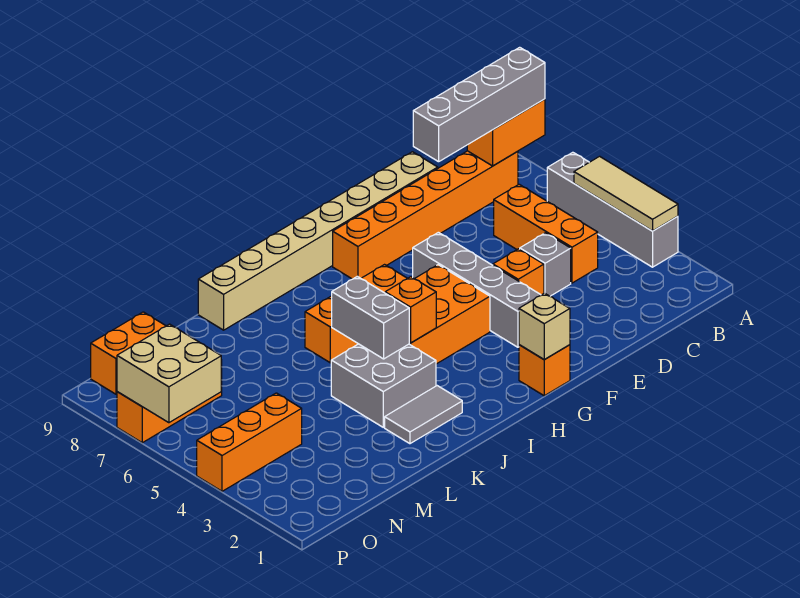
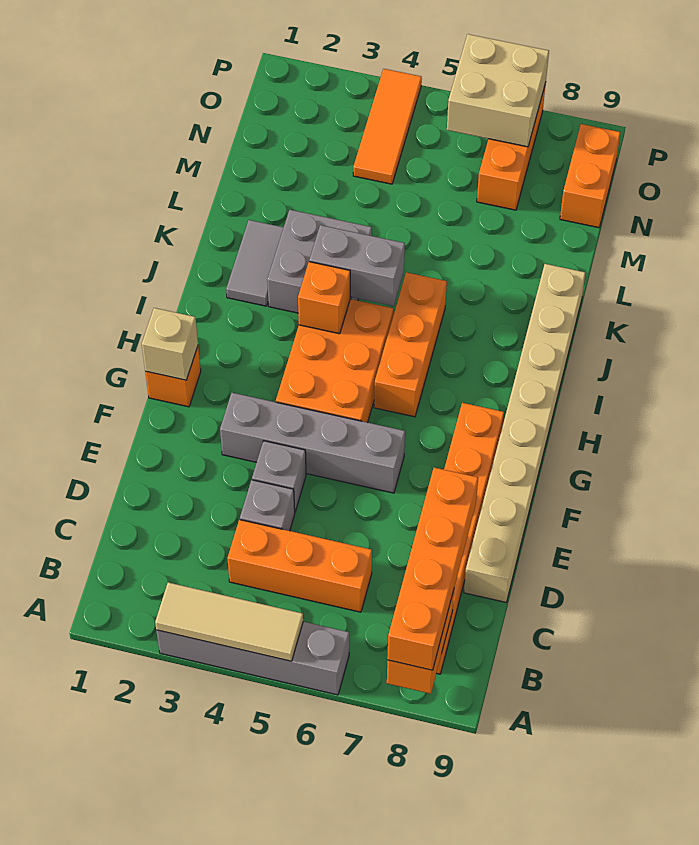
grey 1x4 brick [413,47,545,162] -> orange 1x4 brick [387,468,478,670]
orange 1x1 brick [493,249,544,295] -> grey 1x1 brick [252,441,306,511]
orange 1x3 brick [197,393,302,491] -> orange 1x3 tile [353,69,422,184]

